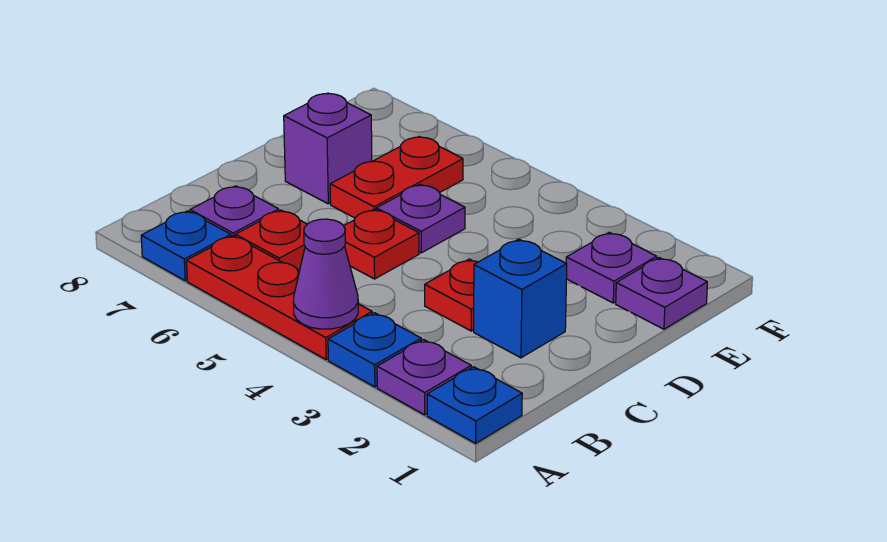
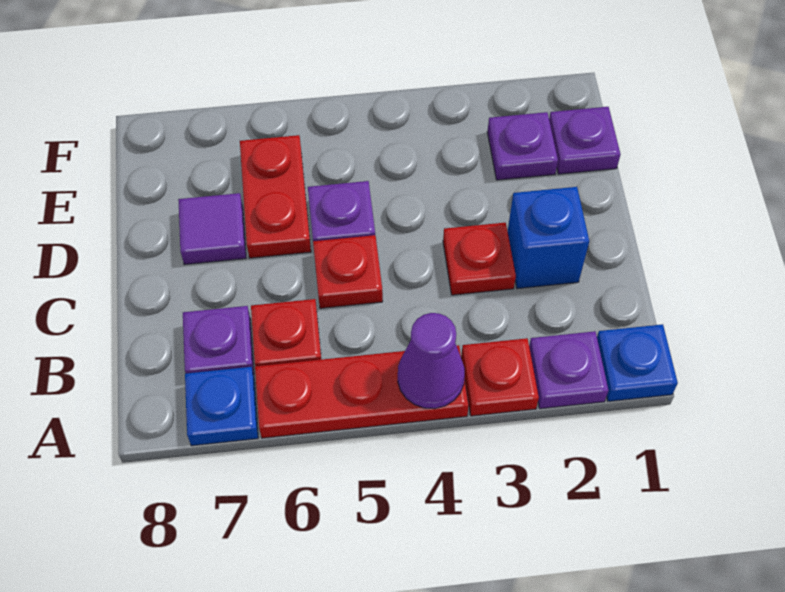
blue 1x1 plate [328,313,421,387] -> red 1x1 plate [461,338,539,416]
purple 1x1 brick [284,93,372,204] -> purple 1x1 tile [178,193,246,265]

